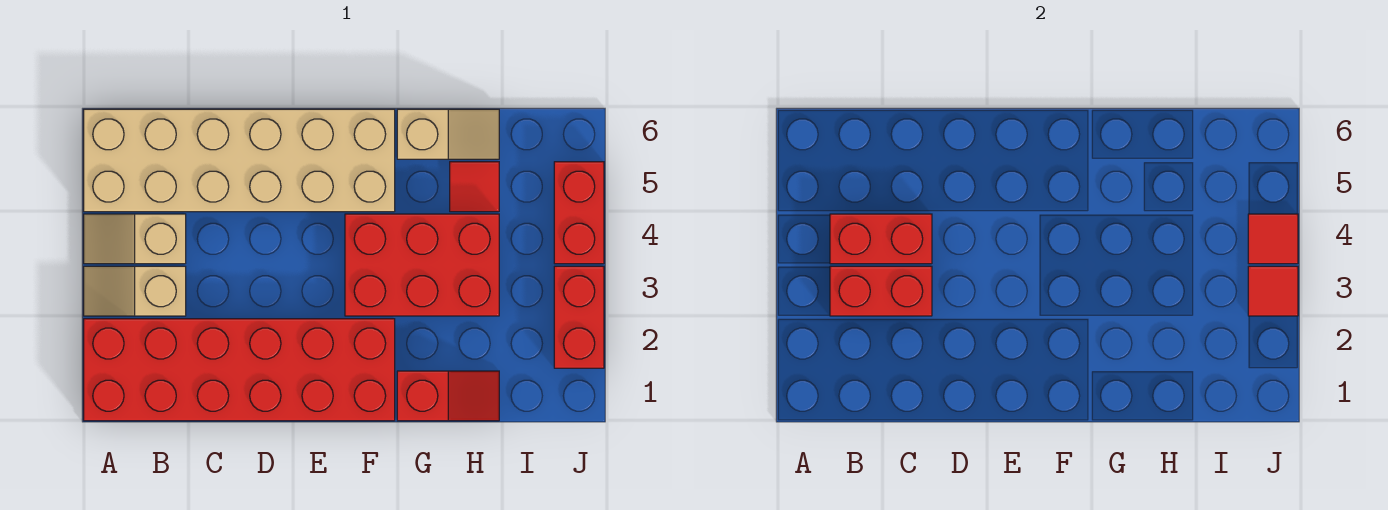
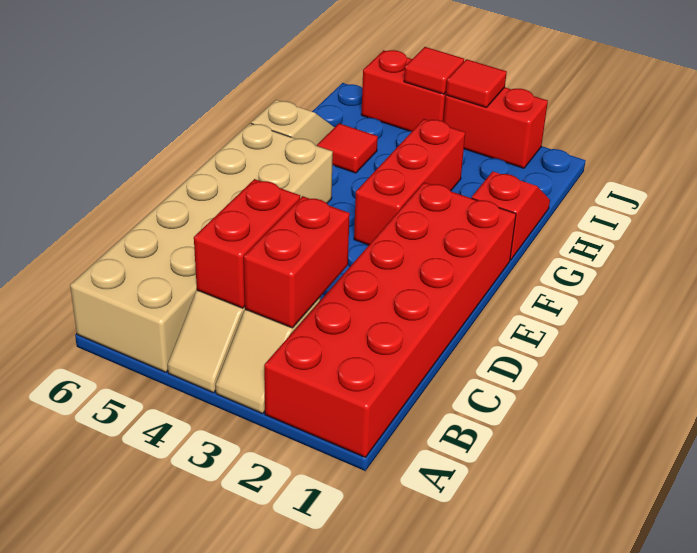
red 2x3 brick [345,214,499,316] -> red 1x3 brick [354,119,465,245]

